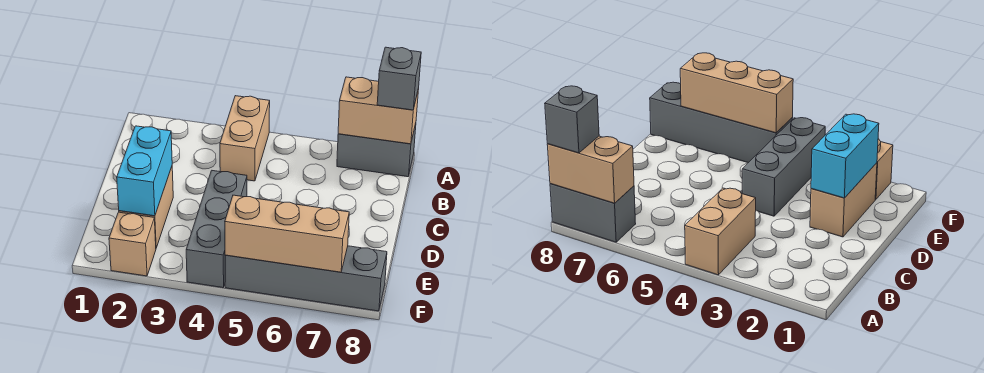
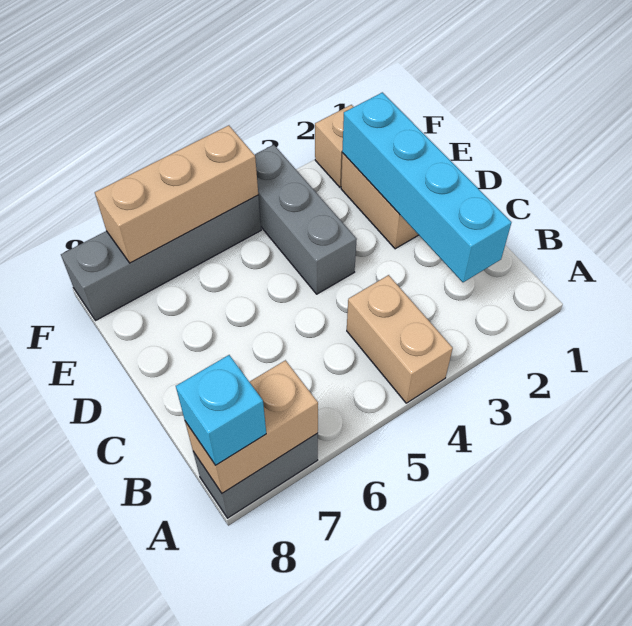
grey 1x1 brick [377,47,421,110] -> cyan 1x1 brick [176,355,266,465]
cyan 1x2 brick [117,126,172,216] -> cyan 1x4 brick [342,92,511,282]

